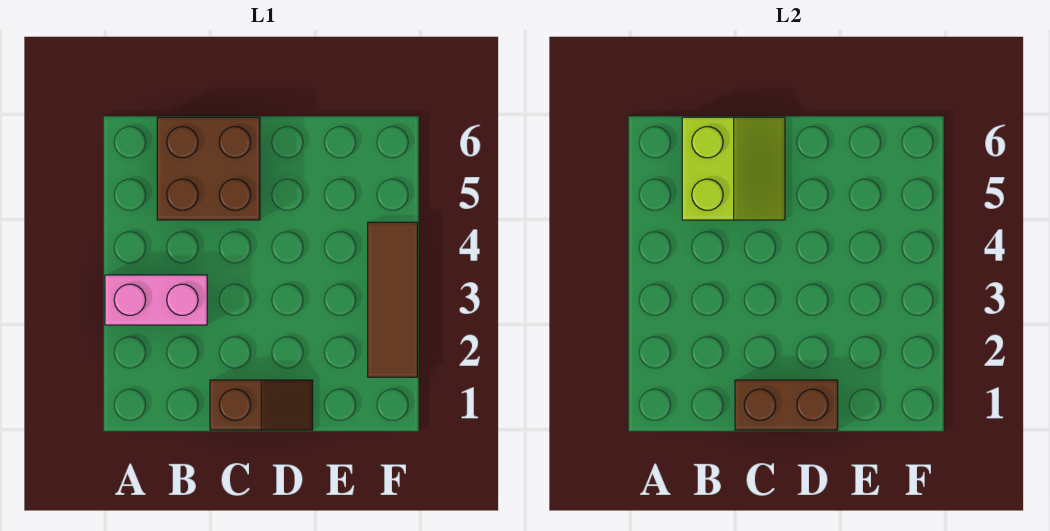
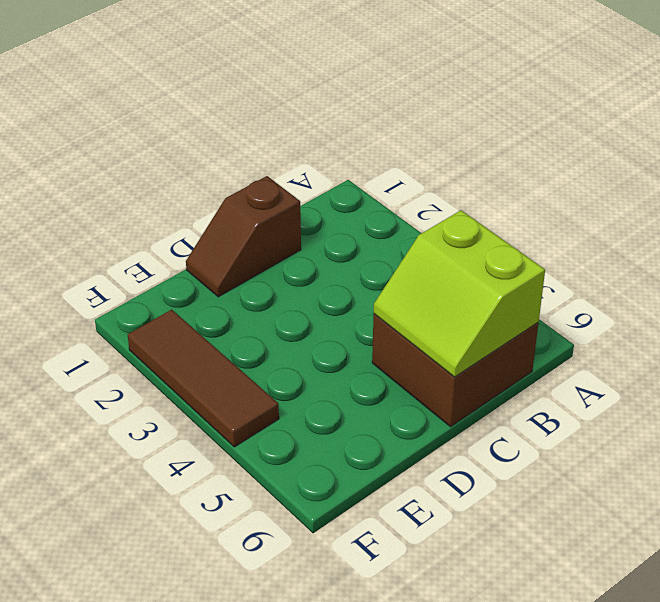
pink 1x2 brick [105,275,207,325] -> none
brown 1x2 brick [735,380,838,430] -> none

